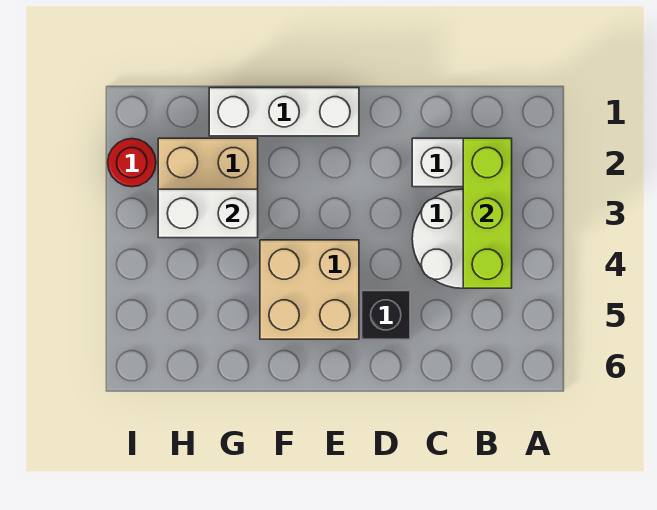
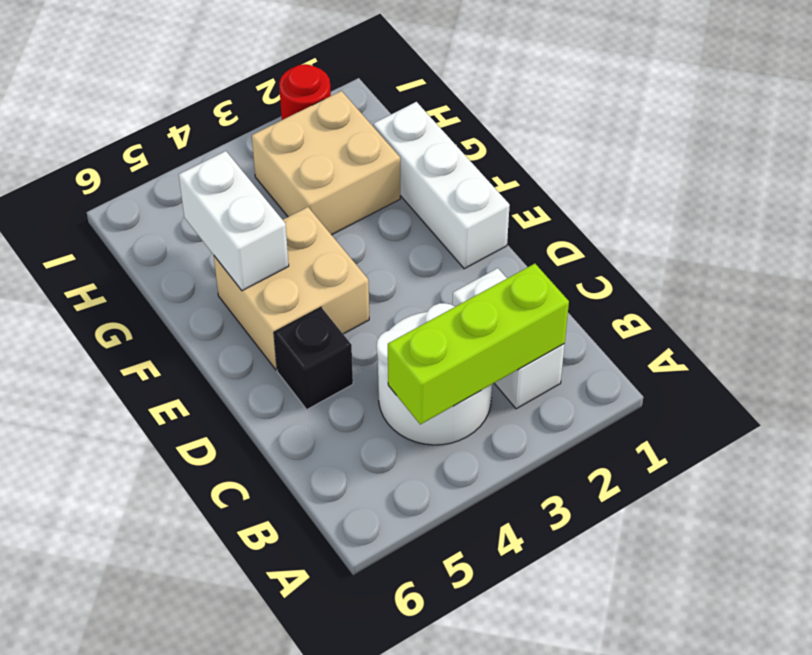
white 1x2 brick [158,189,258,238] -> white 1x2 brick moved to [179,151,289,291]

